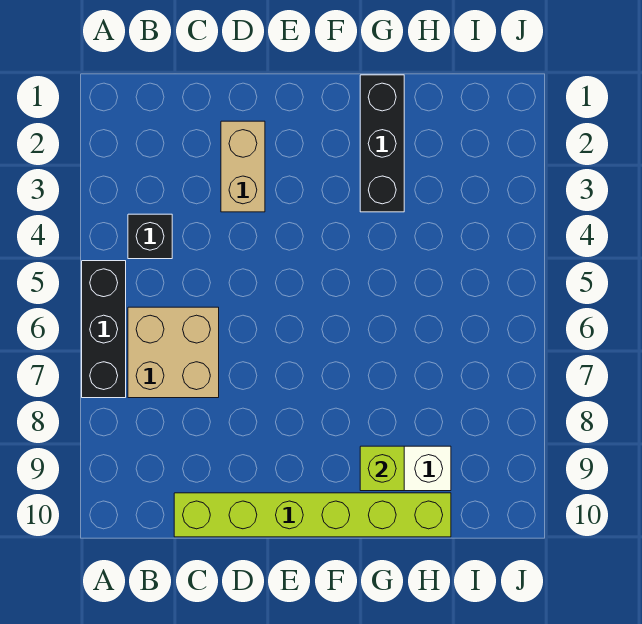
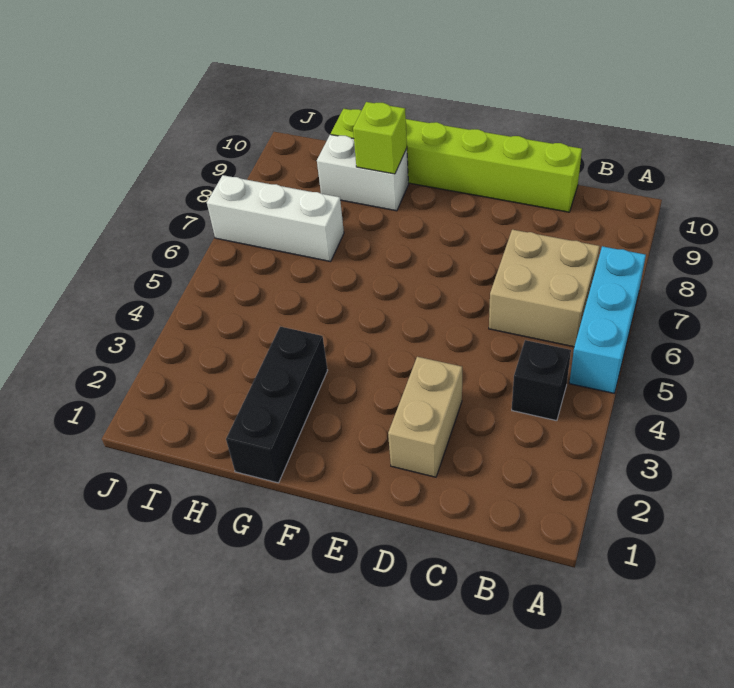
black 1x3 brick [82,261,126,398] -> cyan 1x3 brick [570,246,646,393]
none -> white 1x3 brick [207,175,344,262]

